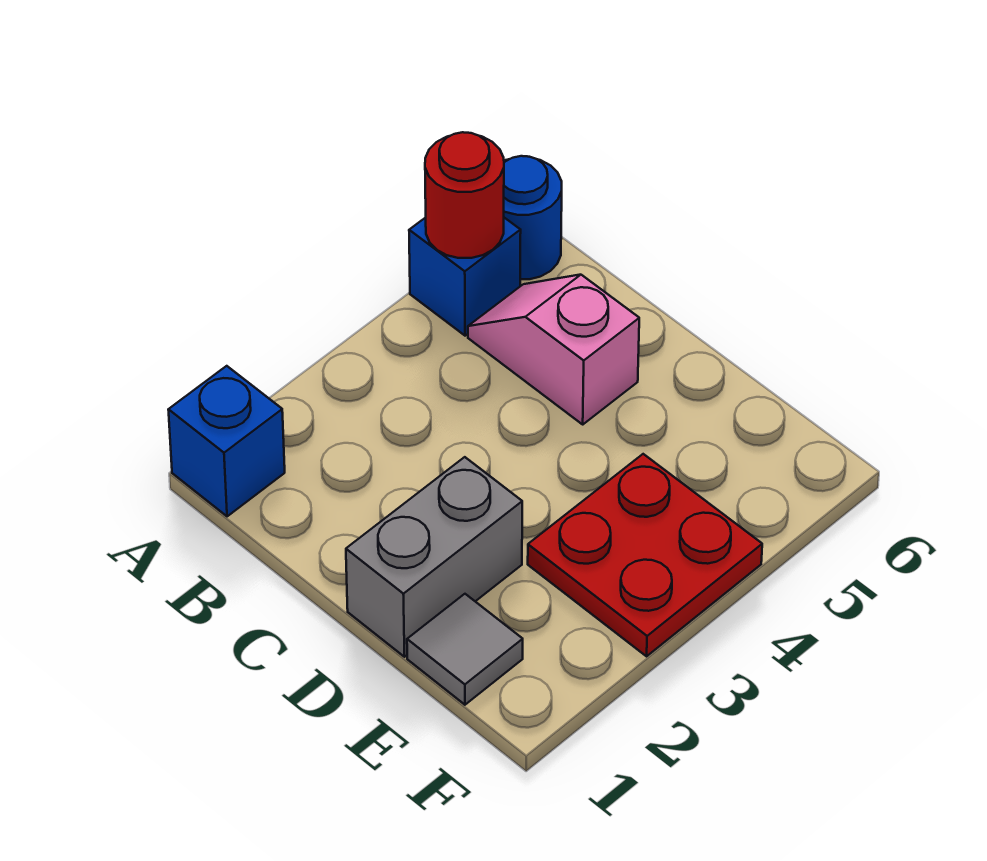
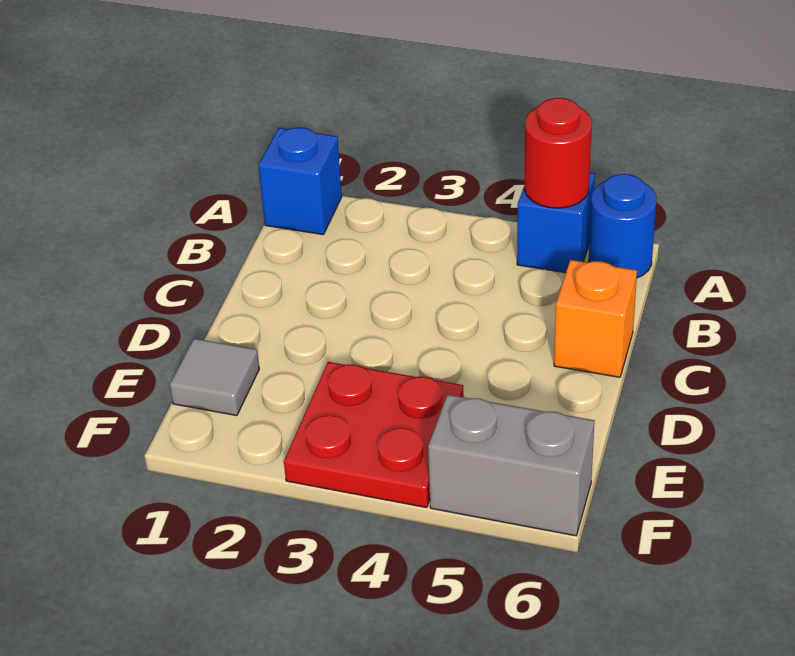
pink 1x2 slope [468,275,639,424] -> none
none -> orange 1x1 brick [554,260,637,377]
grey 1x2 brick [346,457,522,657] -> grey 1x2 brick moved to [428,395,594,536]

